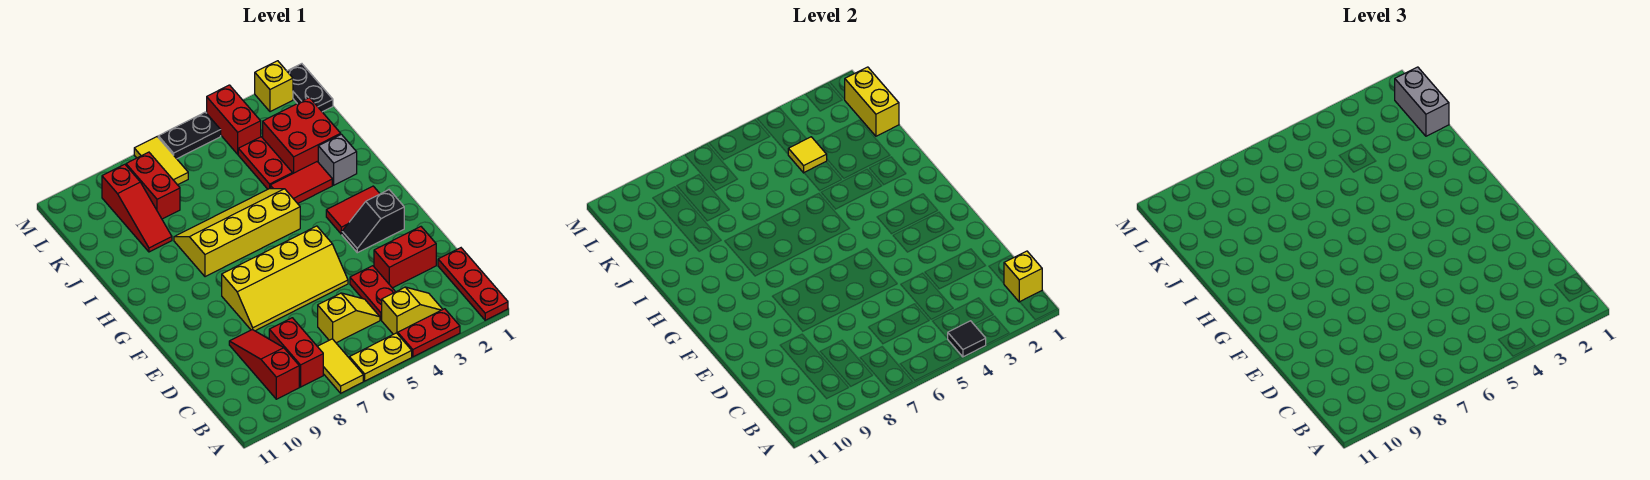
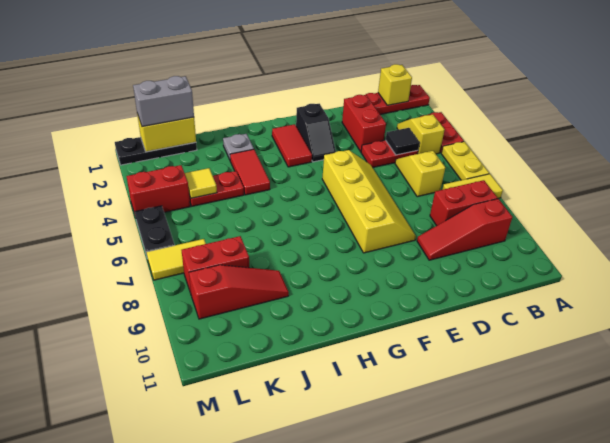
black 1x1 tile [948,321,986,357] -> black 1x1 tile moved to [386,128,419,155]
yellow 2x4 slope [174,189,300,277] -> none
grey 1x1 brick [318,134,357,185] -> grey 1x1 plate [223,134,254,160]
red 2x2 brick [263,98,341,174] -> none
black 1x2 plate [287,64,333,112] -> black 1x3 plate [115,137,197,165]
yellow 1x1 brick [255,61,293,112] -> none

